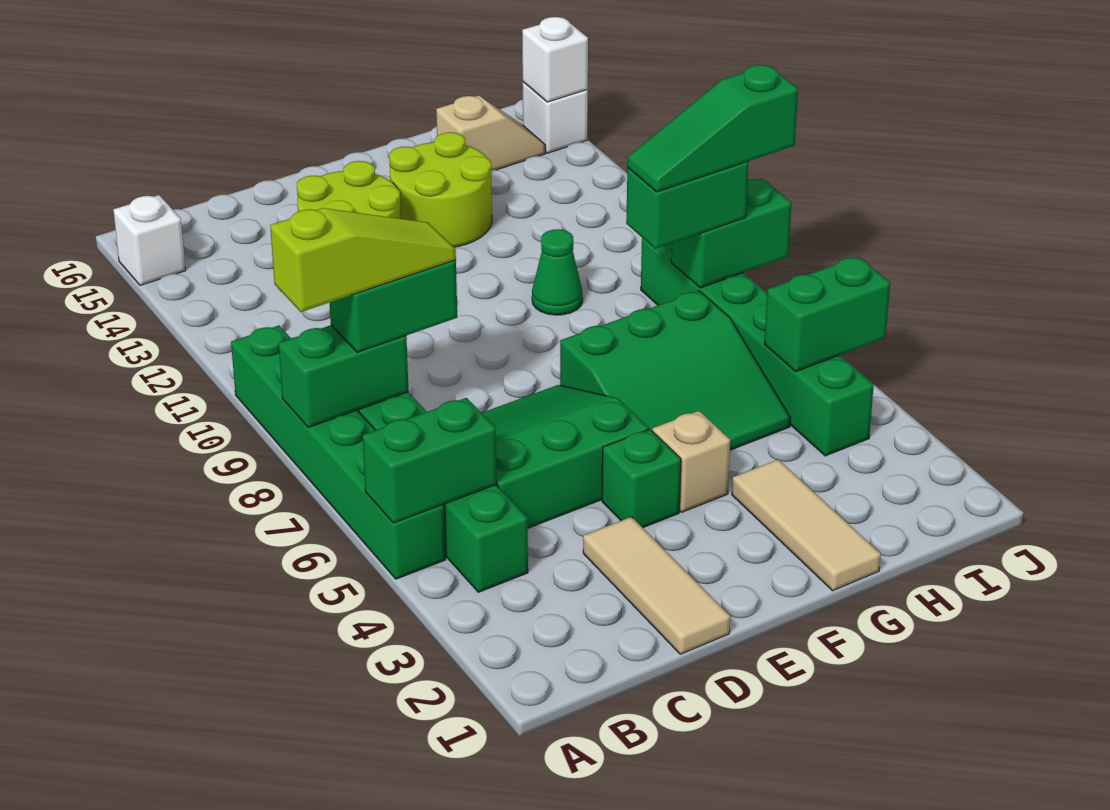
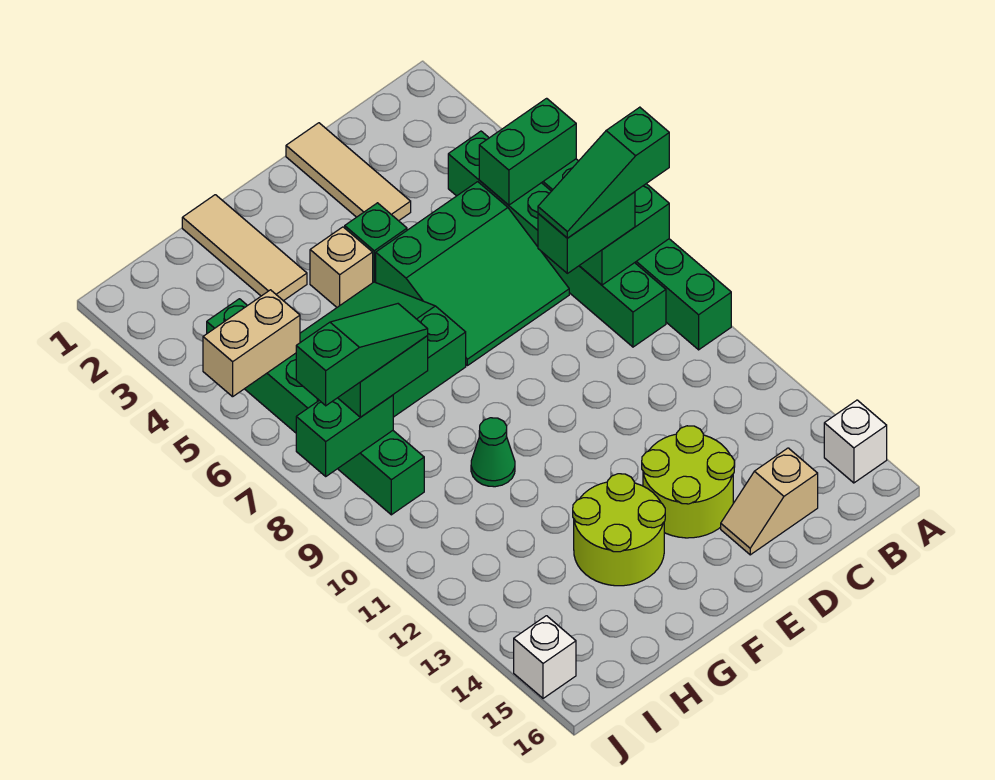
lime 1x3 slope [270,208,456,312] -> green 1x3 slope [538,107,669,238]
tan 1x2 slope [436,96,545,170] -> tan 1x2 slope moved to [721,448,818,555]
green 1x2 brick [764,257,890,371] -> tan 1x2 brick [203,290,300,397]
white 1x1 brick [522,17,588,102] -> none

